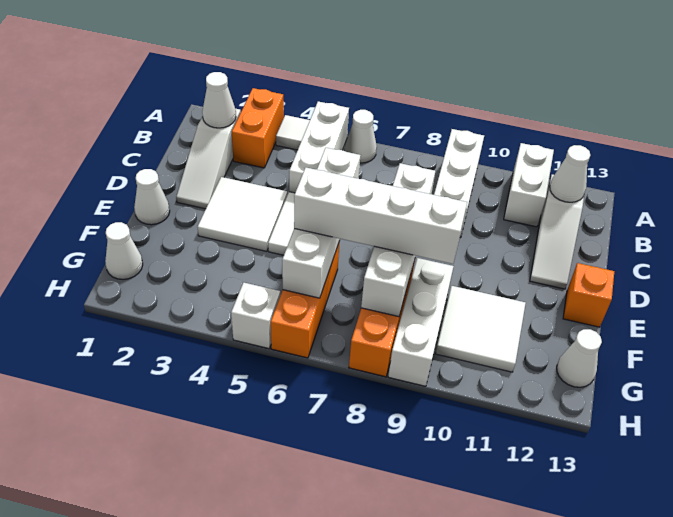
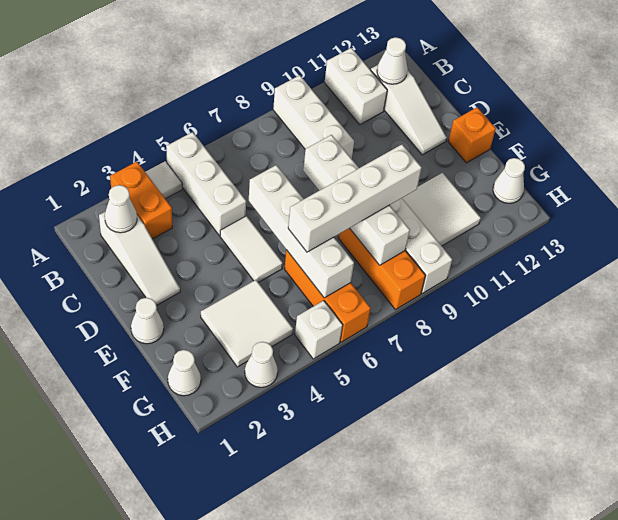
white 1x1 cone [345,110,377,163] -> white 1x1 cone moved to [245,342,278,387]
white 2x2 tile [198,177,287,251] -> white 2x2 tile moved to [201,280,293,367]

